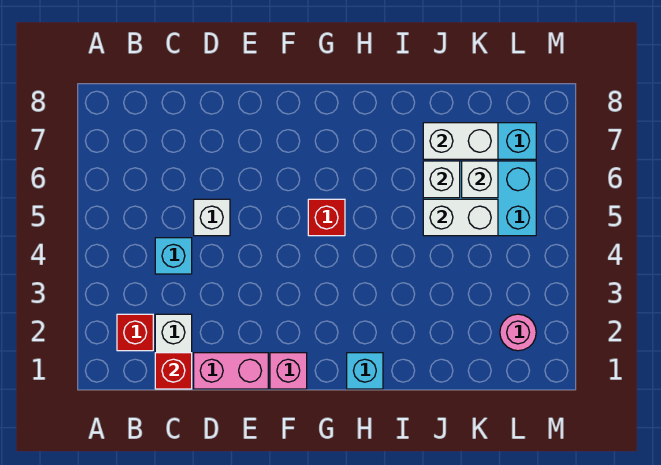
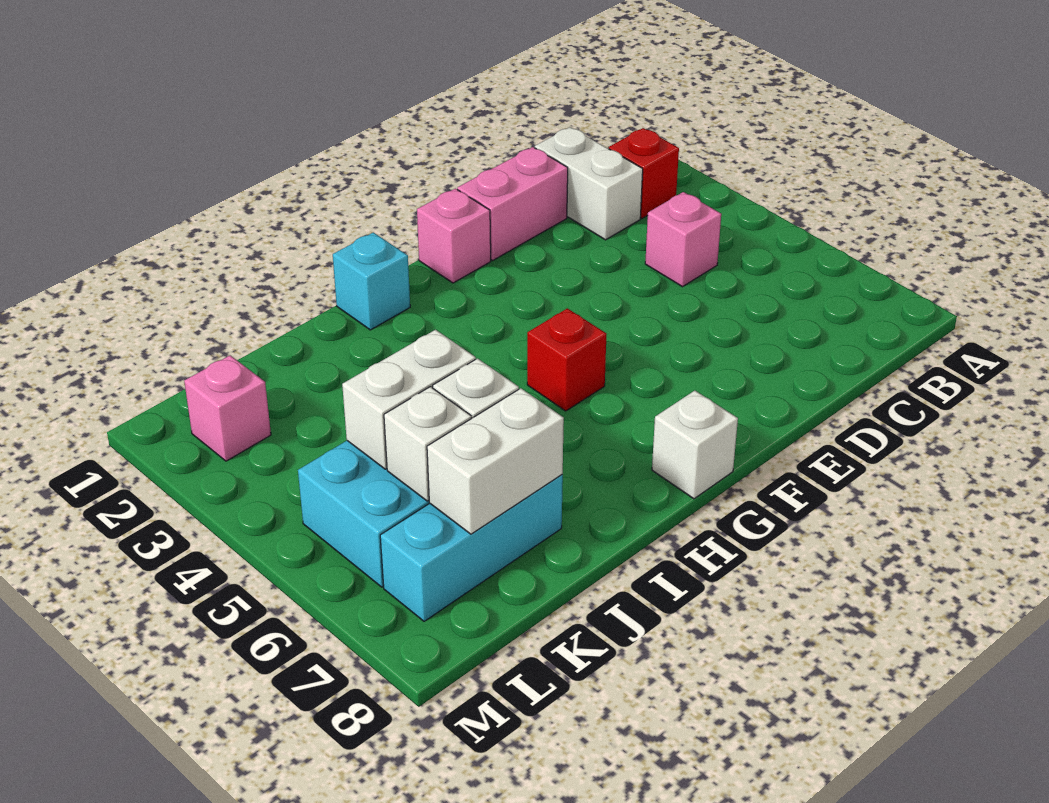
red 1x1 brick [155,353,192,389] -> none
cyan 1x1 brick [155,238,192,274] -> pink 1x1 brick [645,192,721,287]
white 1x1 brick [194,199,230,236] -> white 1x1 brick moved to [652,391,738,499]
pink 1x1 round brick [500,314,536,351] -> pink 1x1 brick [184,355,271,461]

